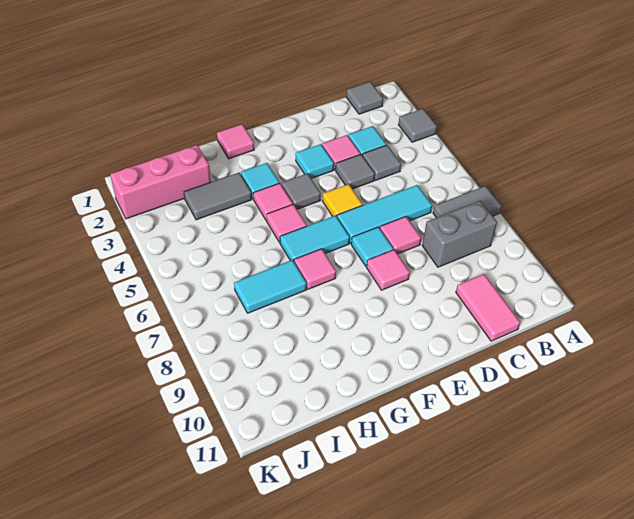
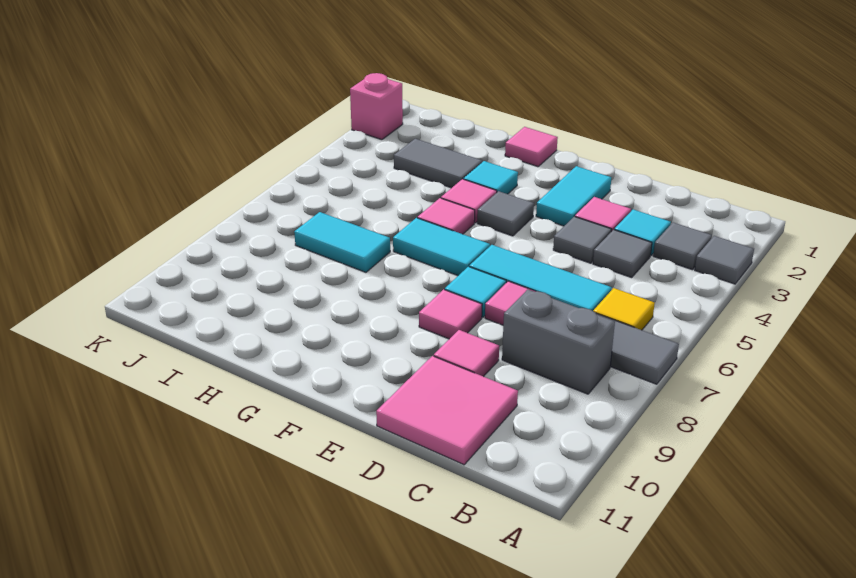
grey 1x1 tile [346,82,383,114] -> grey 1x1 tile moved to [653,222,712,270]
pink 1x2 tile [456,274,520,341] -> pink 2x2 tile [376,356,518,465]
cyan 1x1 tile [296,144,334,179] -> cyan 1x2 tile [536,166,611,226]
yellow 1x1 tile [322,184,363,217] -> yellow 1x1 tile moved to [593,288,655,330]
pink 1x1 tile [294,249,336,289] -> pink 1x1 tile moved to [434,330,499,377]
pink 1x3 brick [110,145,211,219] -> pink 1x1 brick [350,73,403,140]

